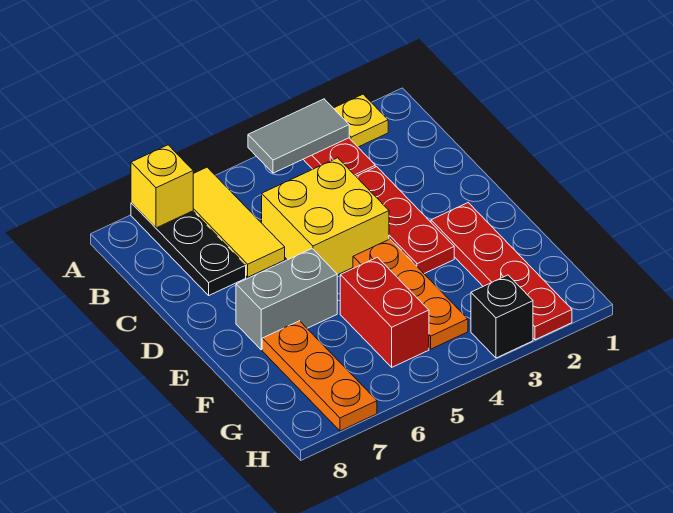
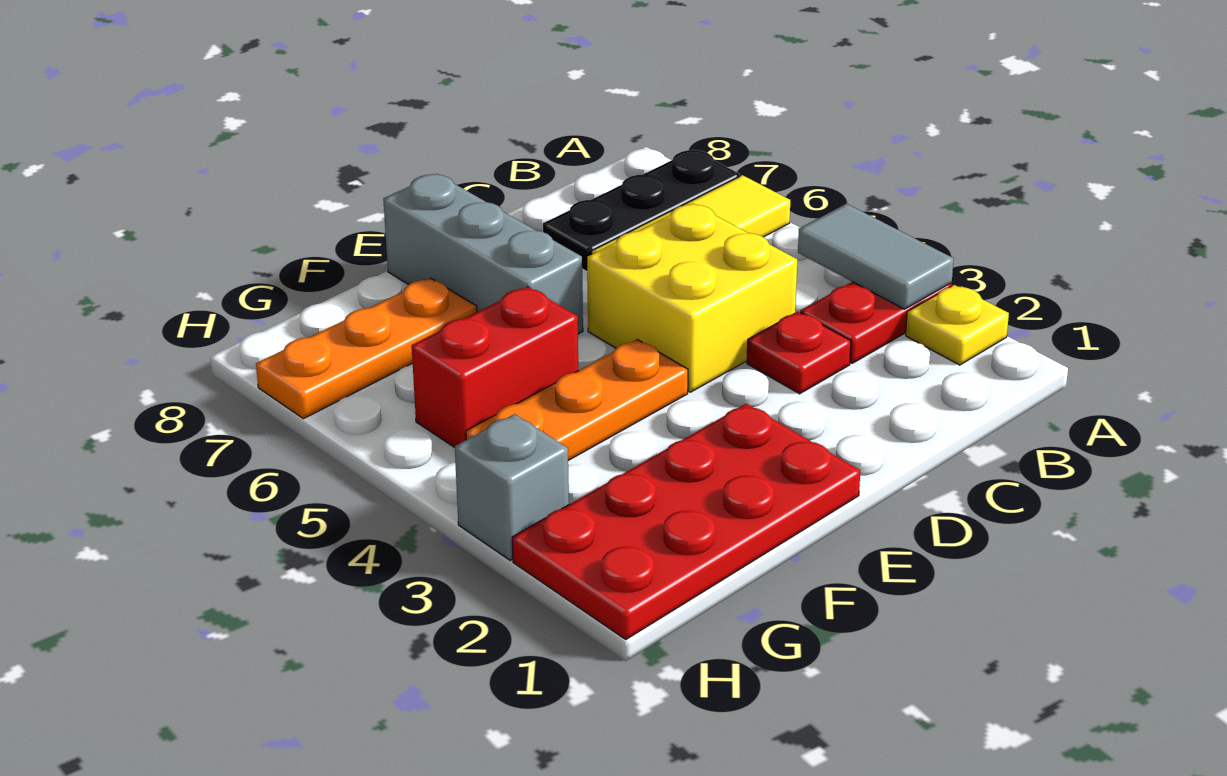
yellow 1x1 brick [131,145,193,228] -> none
red 1x3 plate [356,167,454,274] -> red 1x1 plate [747,312,851,394]
red 1x4 plate [431,203,572,340] -> red 2x4 plate [512,404,860,639]
grey 1x2 brick [236,249,337,350] -> grey 1x3 brick [383,174,583,334]
black 1x1 brick [471,275,533,358] -> grey 1x1 brick [455,414,569,560]

